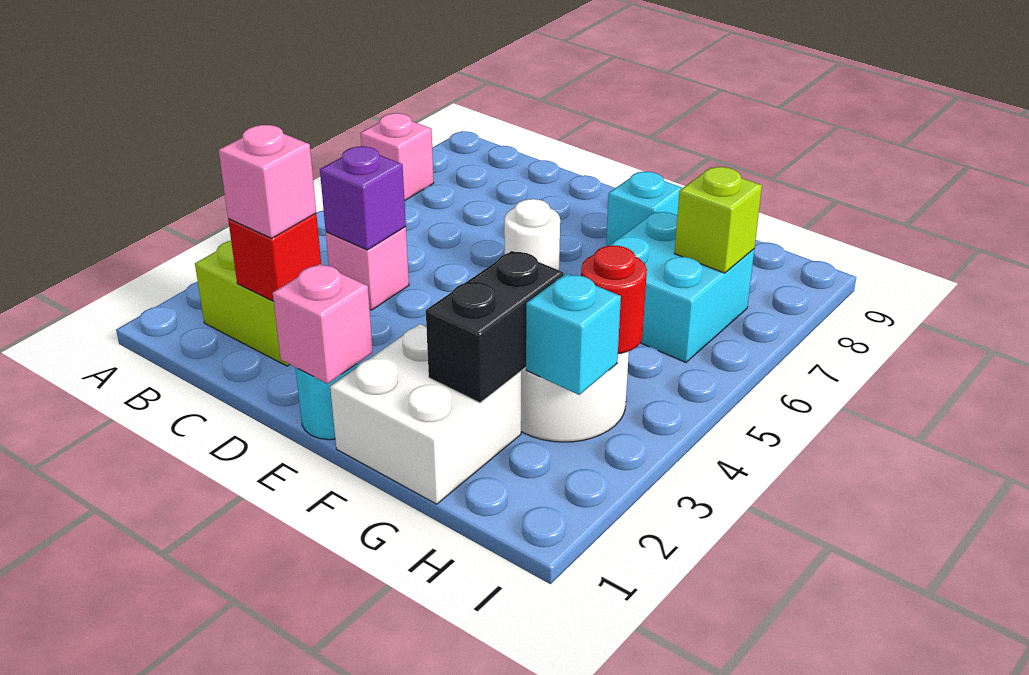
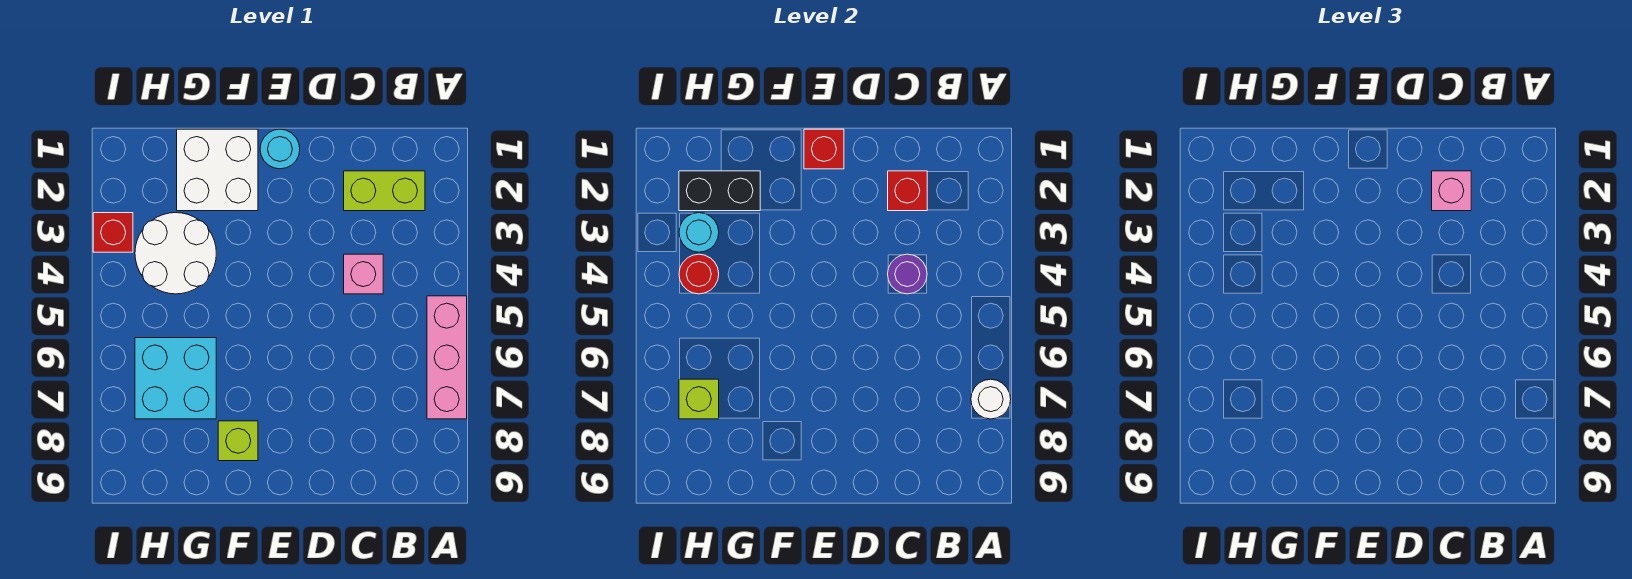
pink 1x1 brick [360,113,434,201] -> pink 1x3 brick [427,296,467,419]
purple 1x1 brick [320,146,406,250] -> purple 1x1 round brick [888,254,927,294]
pink 1x1 brick [273,264,373,384] -> red 1x1 brick [804,129,844,169]
white 1x1 round brick [504,199,560,270] -> white 1x1 round brick moved to [971,379,1011,419]
cyan 1x1 brick [606,172,682,246] -> lime 1x1 brick [218,421,258,461]
black 1x2 brick [426,251,564,403] -> black 1x2 brick turned to [679,171,760,211]
cyan 1x1 brick [526,274,621,395] -> cyan 1x1 round brick [679,213,719,252]
none -> red 1x1 brick [93,213,133,252]

